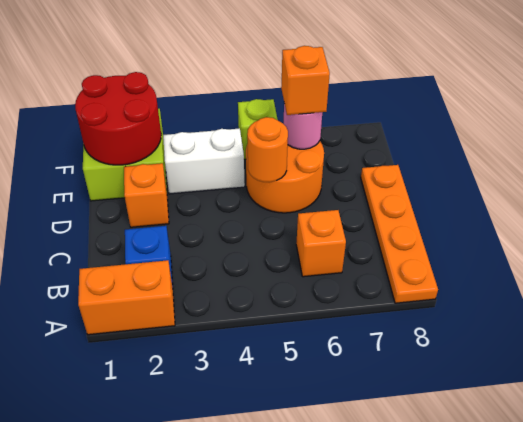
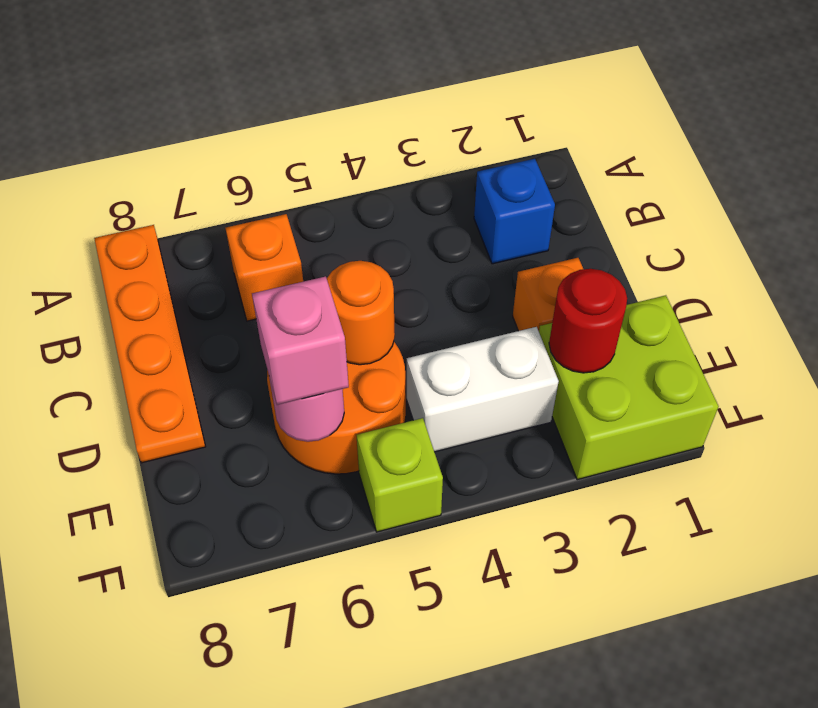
orange 1x2 brick [78,260,175,335] -> none
red 2x2 round brick [75,72,161,165] -> red 1x1 round brick [549,269,627,373]
orange 1x1 brick [281,46,330,115] -> pink 1x1 brick [252,276,349,405]

